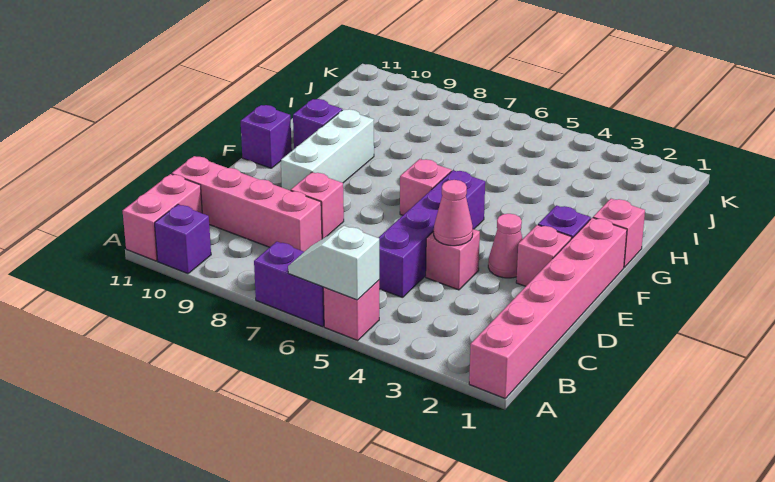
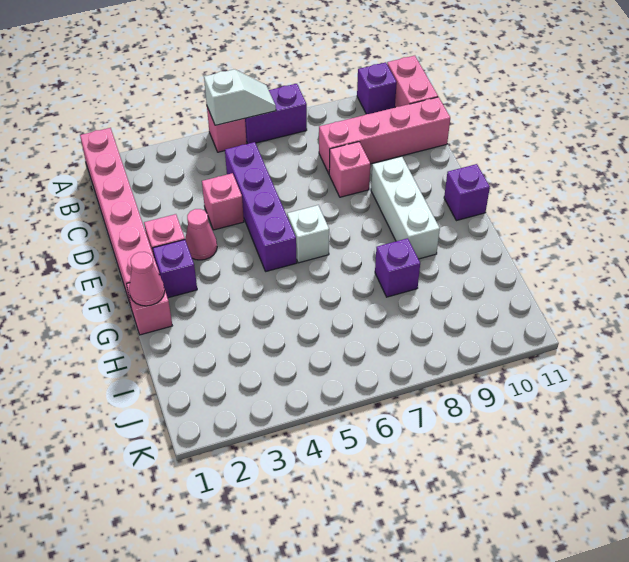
pink 1x1 cone [434,180,473,246] -> pink 1x1 cone moved to [129,252,165,306]
pink 1x1 brick [400,159,451,215] -> white 1x1 brick [287,205,329,263]
purple 1x1 brick [293,99,342,149] -> purple 1x1 brick moved to [375,238,420,297]

